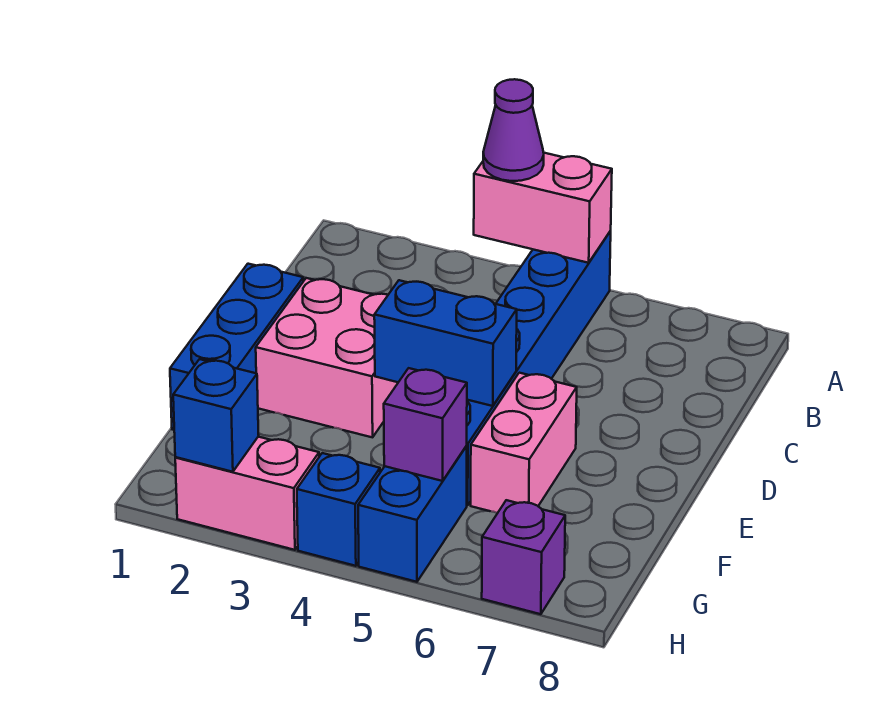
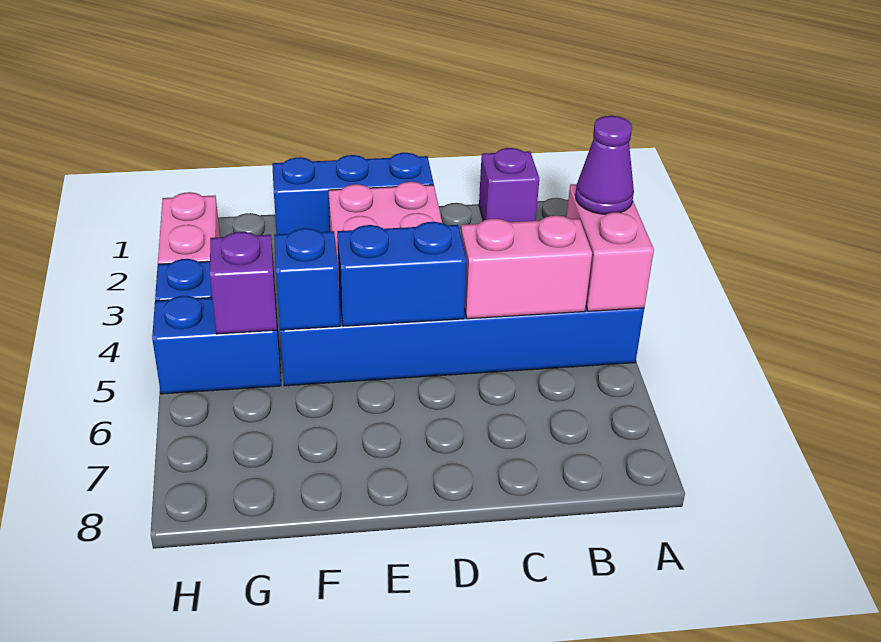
blue 1x2 brick [374,280,517,406] -> blue 1x2 brick turned to [337,222,467,326]
pink 1x2 brick [471,373,577,513] -> pink 1x2 brick moved to [461,215,592,319]
blue 1x1 brick [173,359,259,472] -> blue 1x1 brick moved to [274,228,340,330]
purple 1x1 brick [482,500,565,614] -> purple 1x1 brick moved to [479,148,539,222]

